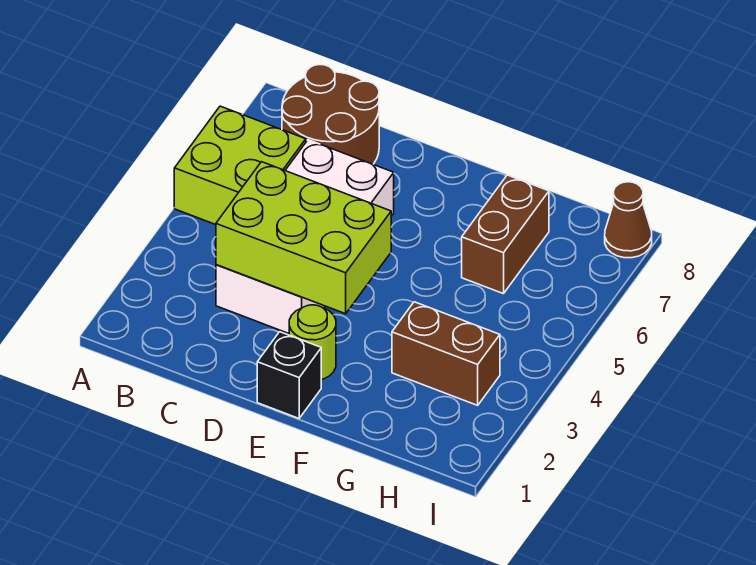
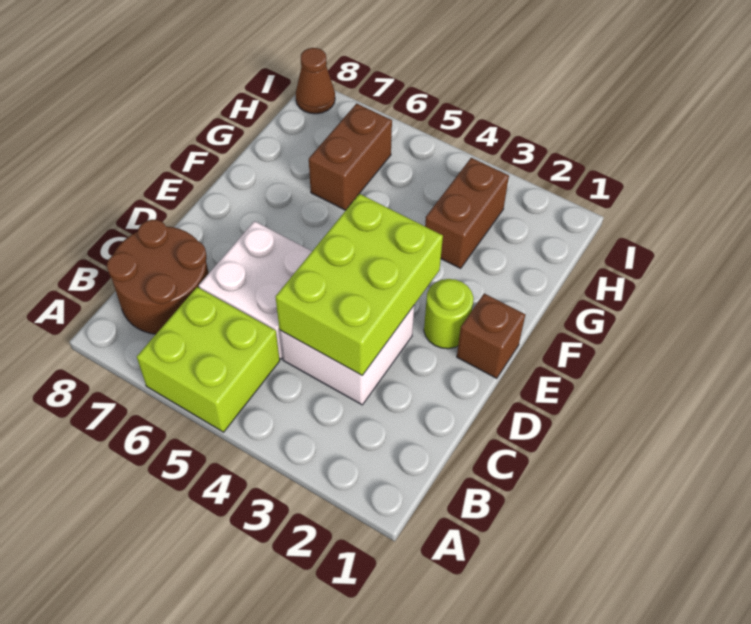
black 1x1 brick [257,332,321,418] -> brown 1x1 brick [457,293,525,378]
brown 1x2 brick [462,175,549,294] -> brown 1x2 brick turned to [309,104,392,210]

